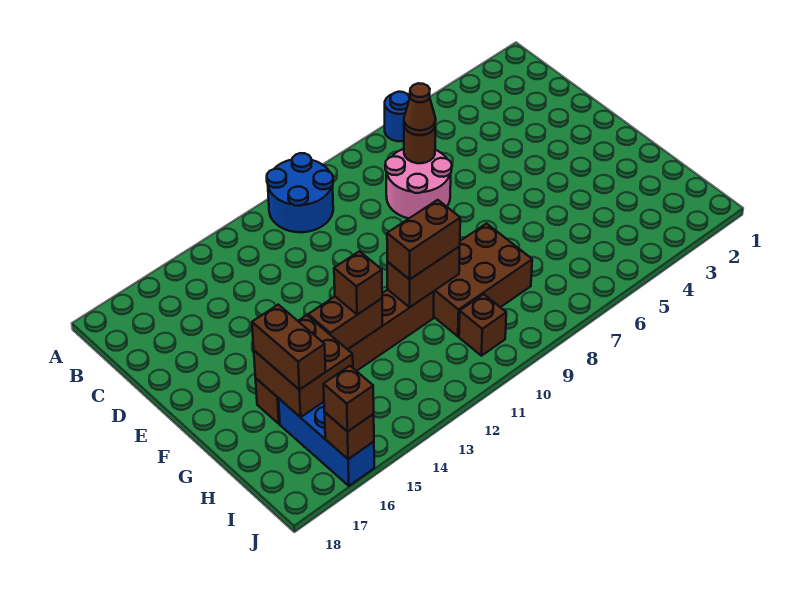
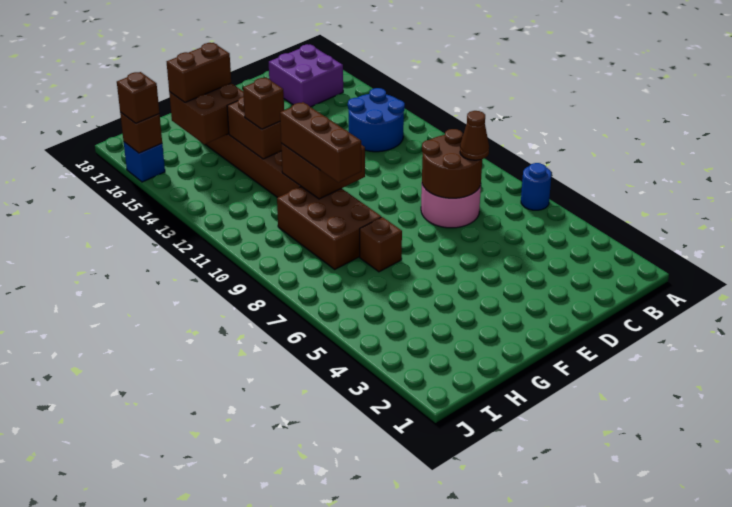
blue 2x2 round brick [267,153,333,232] -> blue 2x2 round brick moved to [348,88,405,152]
none -> purple 2x2 brick [269,44,343,107]
brown 1x1 round brick [404,127,435,163] -> brown 2x2 round brick [422,129,482,198]
brown 1x2 brick [387,246,460,307] -> brown 2x2 brick [281,143,365,199]
brown 1x2 brick [387,200,460,279] -> brown 1x3 brick [280,102,361,182]
blue 1x3 brick [279,399,374,486] -> blue 1x1 brick [124,142,165,182]
brown 1x1 brick [459,294,506,356] -> brown 1x1 brick moved to [360,217,402,272]

